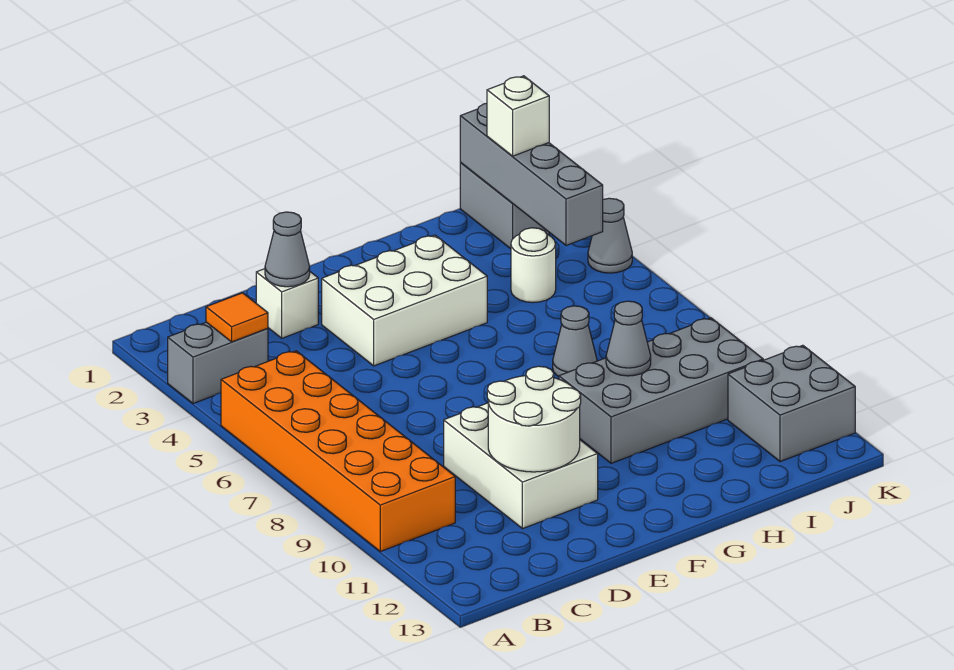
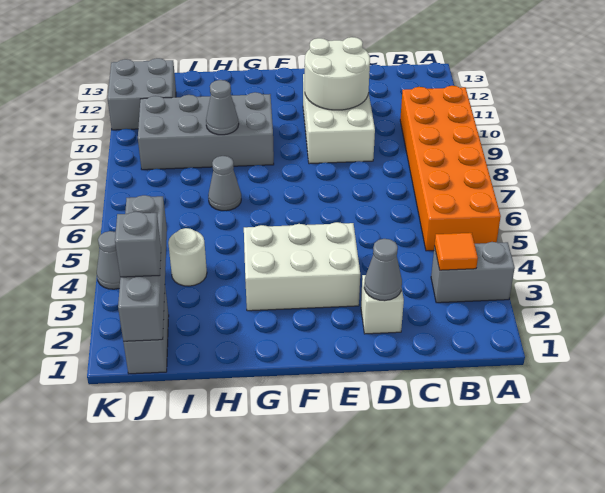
white 1x1 brick [487,76,549,156] -> grey 1x1 brick [115,212,161,277]

